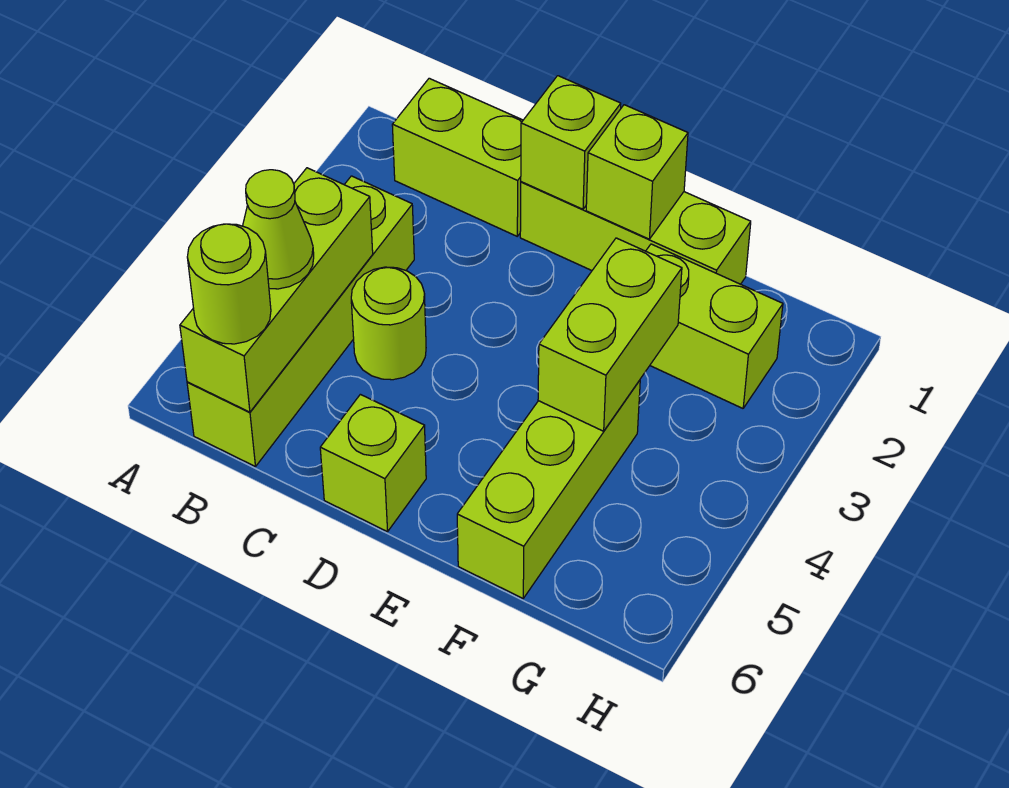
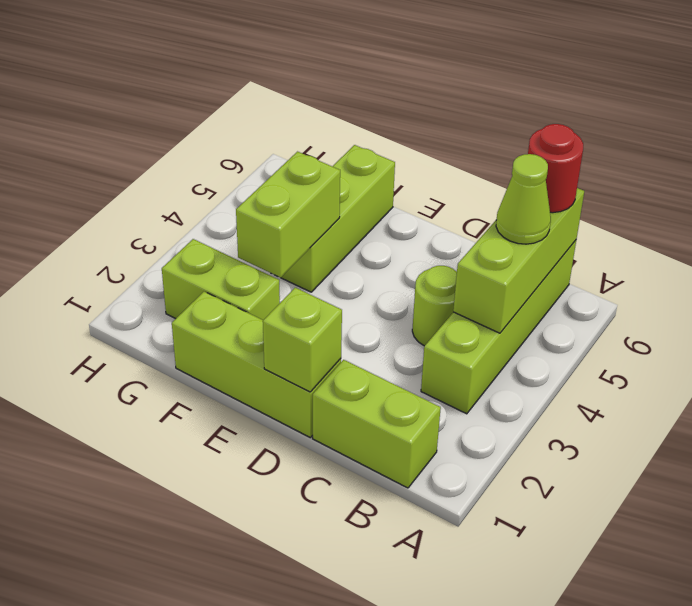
lime 1x1 round brick [187,224,271,344] -> red 1x1 round brick [528,124,583,213]
lime 1x1 brick [320,394,426,532] -> none
lime 1x1 brick [586,105,688,239] -> none

